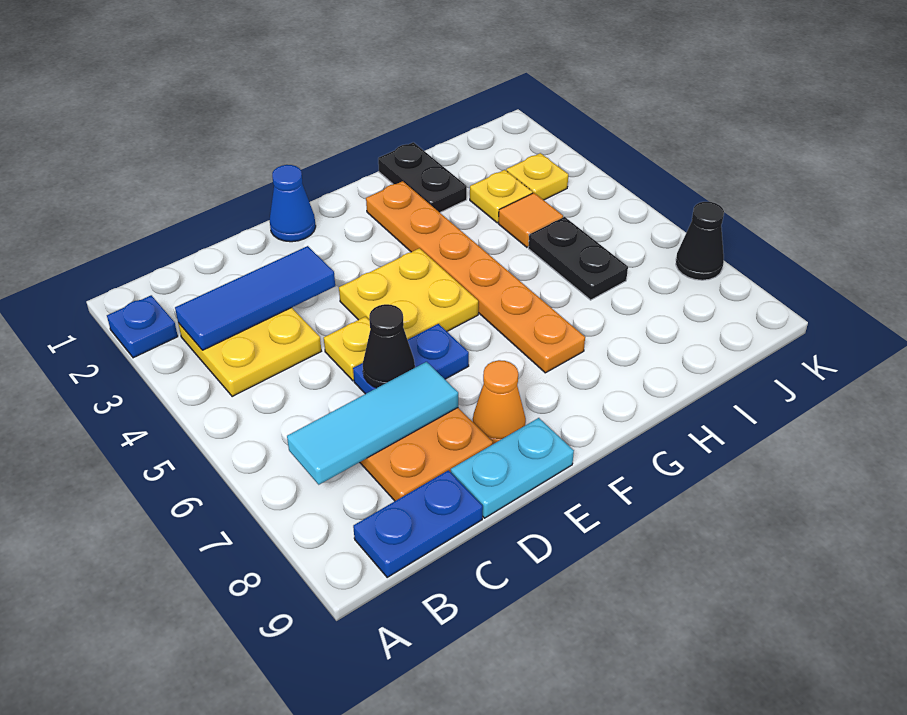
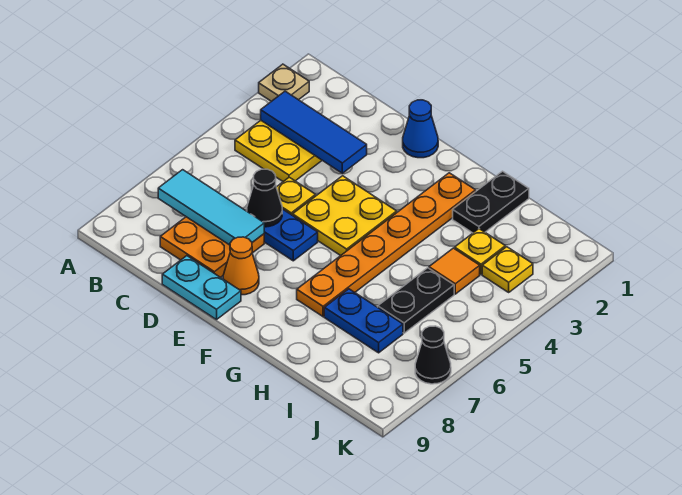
blue 1x1 plate [107,295,178,358] -> tan 1x1 plate [259,64,309,101]
blue 1x2 plate [353,470,483,577] -> blue 1x2 plate moved to [324,289,403,353]

